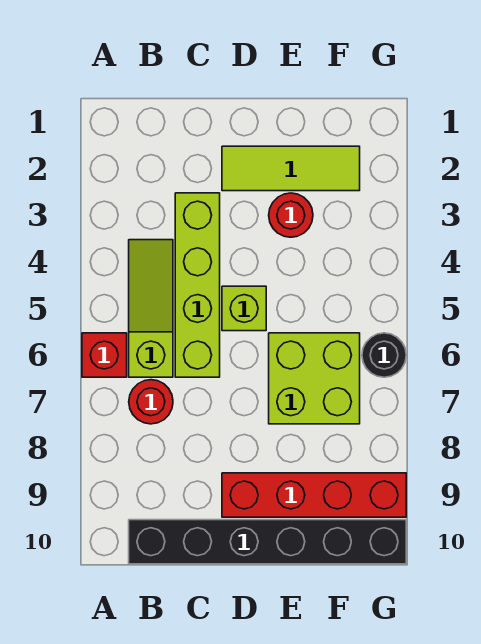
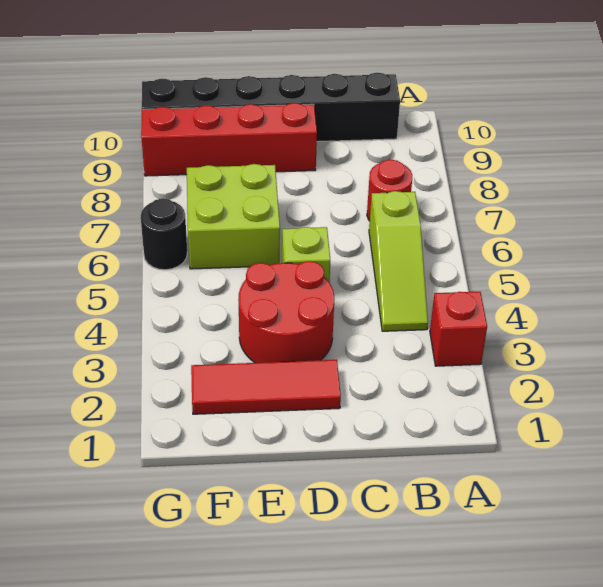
red 1x1 brick [82,333,127,377] -> red 1x1 brick moved to [430,292,487,366]
lime 1x4 brick [175,193,220,377] -> none
lime 1x3 tile [222,146,360,191] -> red 1x3 tile [191,360,341,414]
red 1x1 round brick [269,193,313,237] -> red 2x2 round brick [238,261,334,363]

